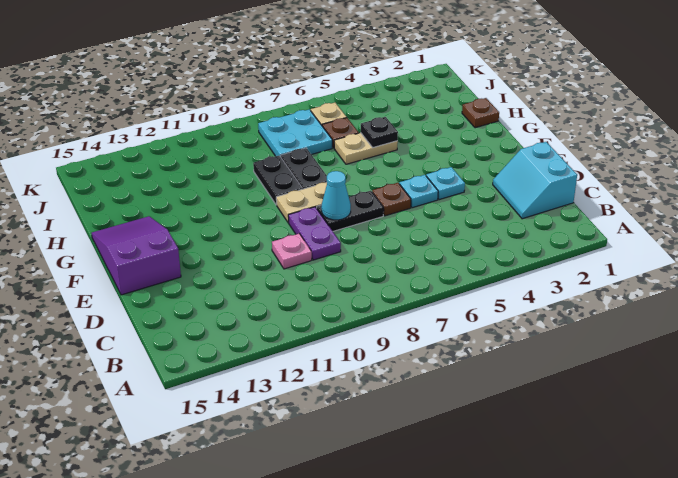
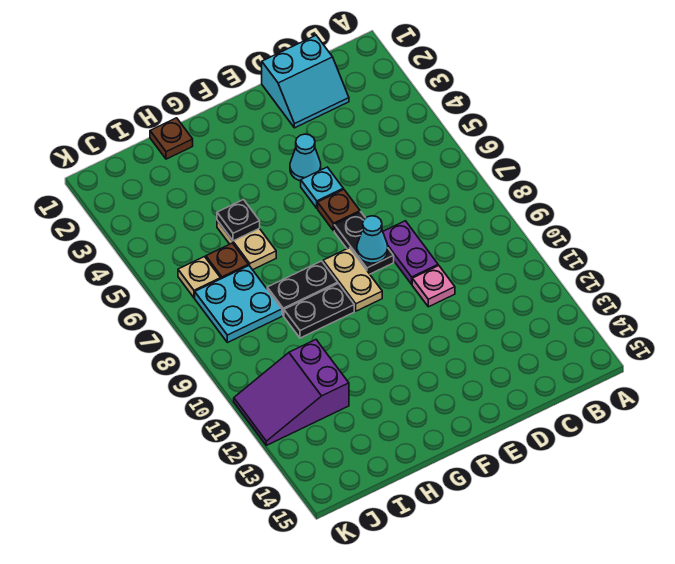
purple 1x2 plate [288,207,341,260] -> purple 1x2 plate turned to [383,221,438,284]
cyan 1x1 plate [426,167,465,200] -> cyan 1x1 cone [290,134,321,181]
purple 2x3 slope [91,216,181,295] -> purple 2x3 slope moved to [234,340,349,445]

